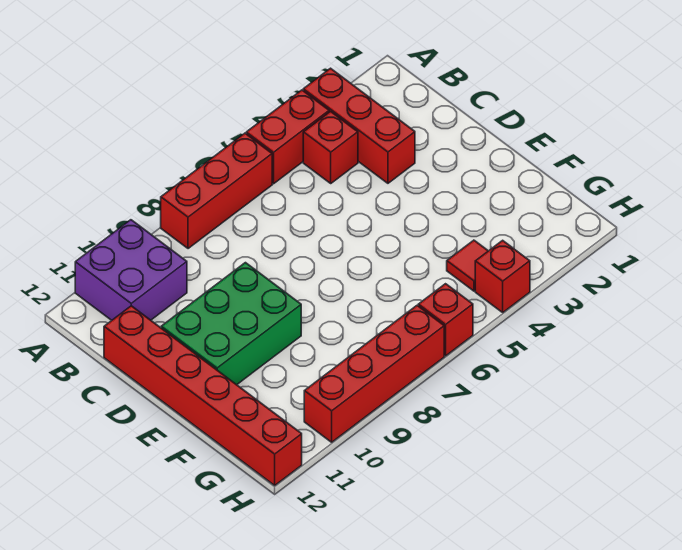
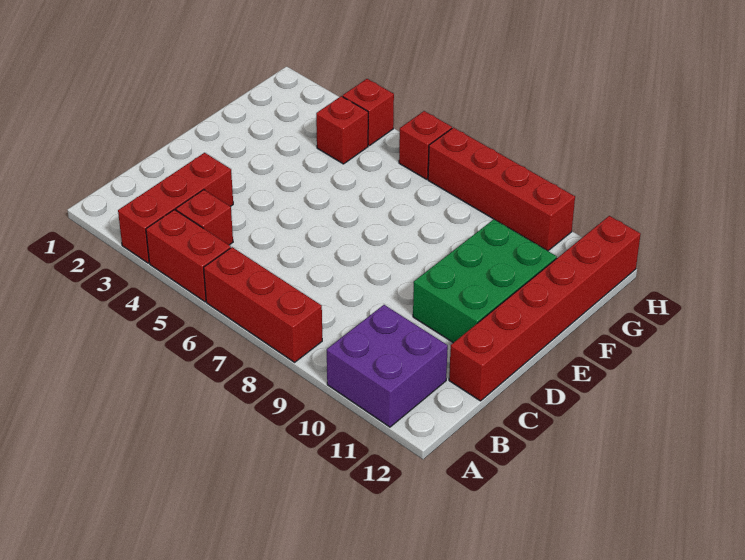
green 2x3 brick [161,263,301,385] -> green 2x3 brick turned to [413,219,557,343]
red 1x1 tile [447,240,488,291] -> red 1x1 brick [316,96,368,164]

